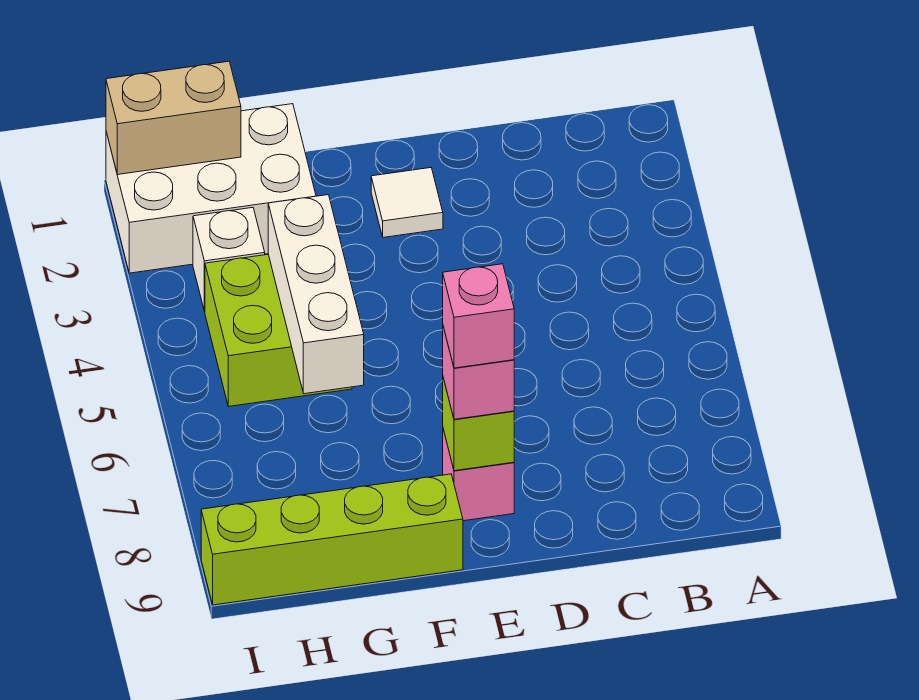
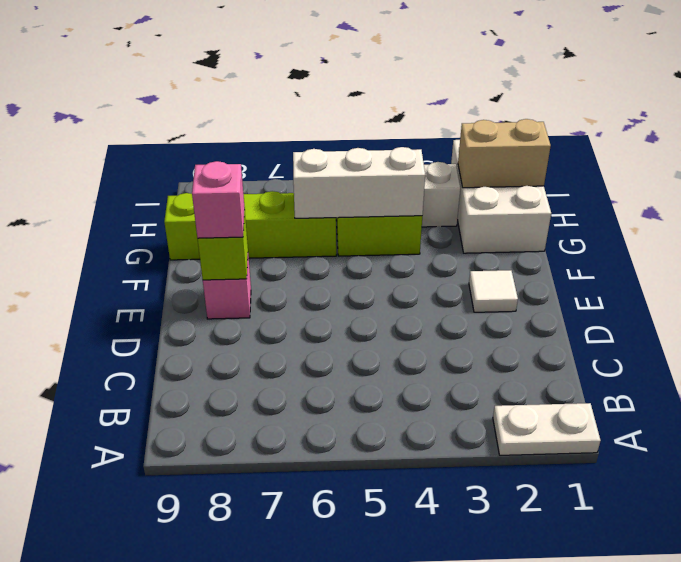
none -> white 1x2 plate [493,403,601,455]
pink 1x1 brick [443,264,514,368] -> none
lime 1x4 brick [201,474,463,605] -> lime 1x4 brick turned to [164,191,336,260]
tan 1x2 brick [106,61,241,175] -> tan 1x2 brick turned to [458,119,551,188]

